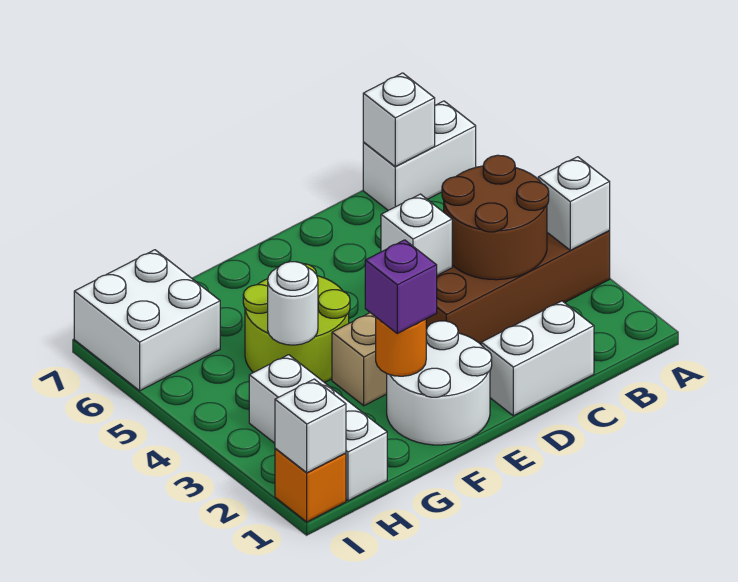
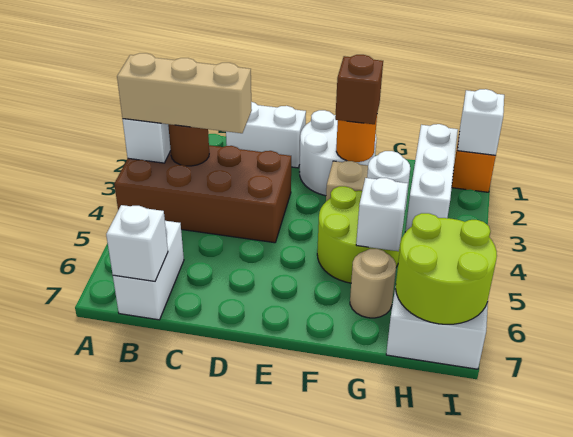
none -> tan 1x3 brick [117,53,252,133]
white 1x2 brick [363,101,476,210] -> white 1x2 brick turned to [113,221,184,320]
brown 2x2 round brick [442,155,549,280] -> brown 1x1 round brick [168,124,209,166]
white 1x1 brick [381,194,452,275] -> white 1x1 brick moved to [356,178,408,251]
purple 1x1 brick [365,240,437,333] -> brown 1x1 brick [335,55,383,124]
none -> tan 1x1 round brick [350,249,396,318]
none -> lime 2x2 round brick [396,213,497,324]

